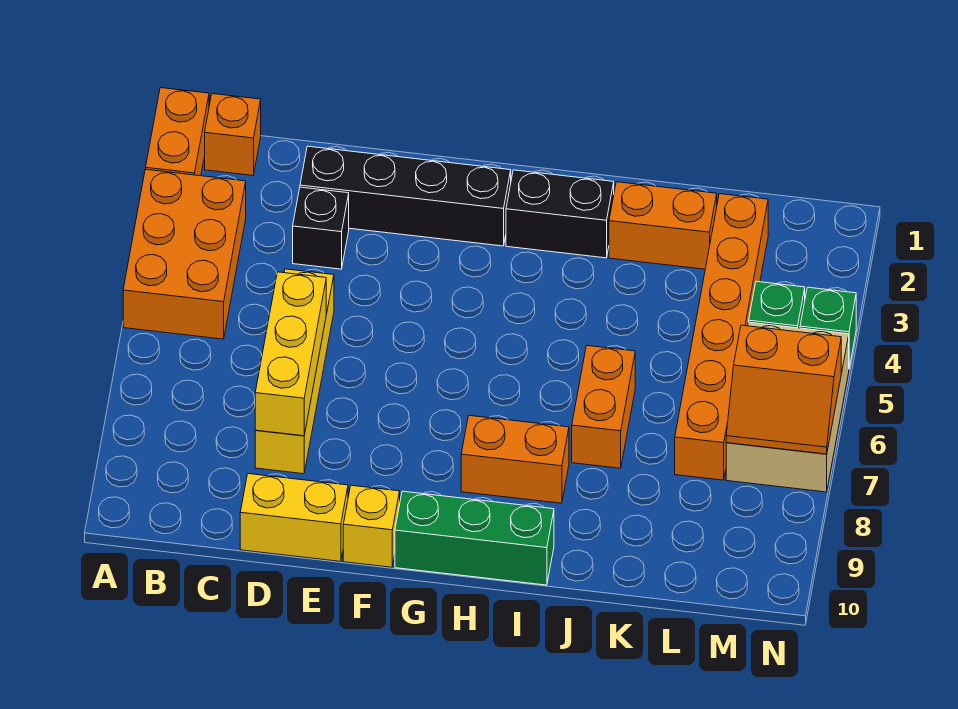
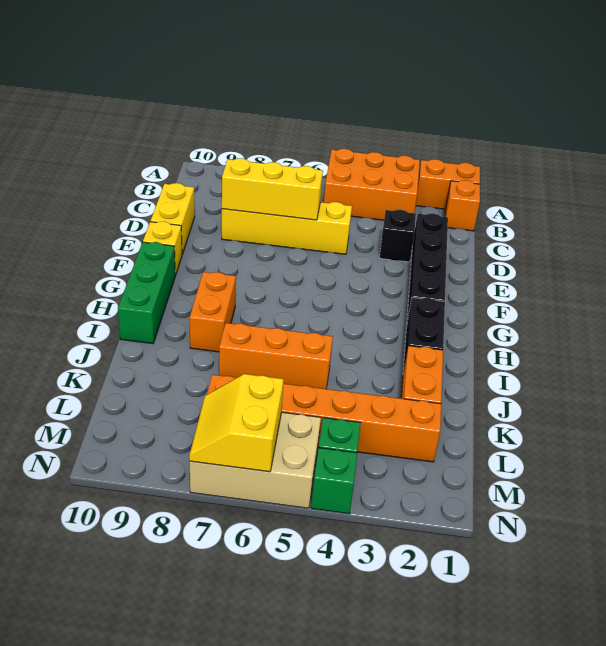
orange 1x2 brick [572,346,635,468] -> orange 1x3 brick [219,323,333,389]
orange 2x2 slope [726,325,841,454] -> yellow 2x2 slope [189,374,284,472]

